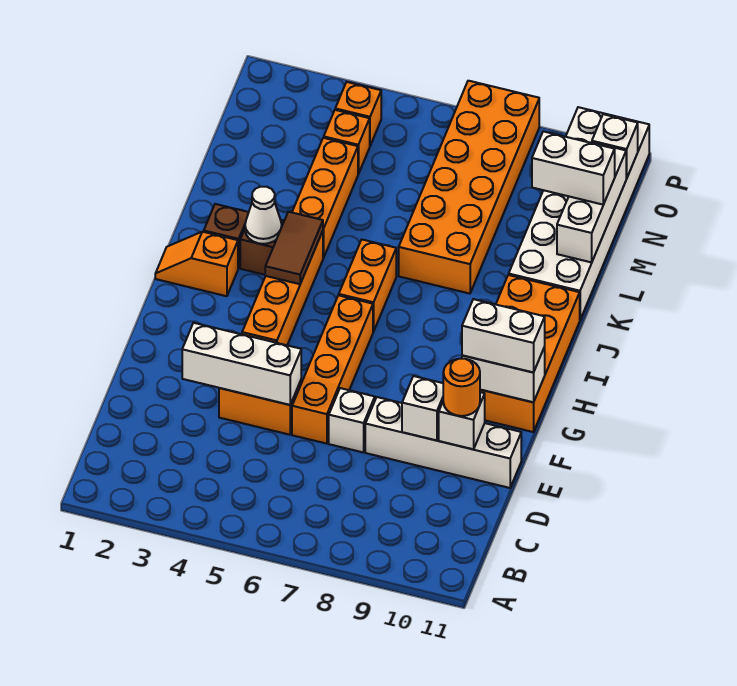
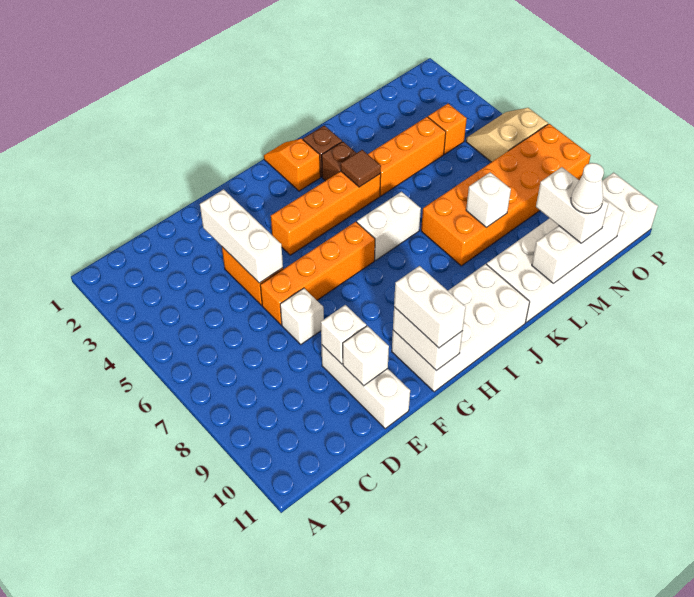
white 1x4 brick [365,397,521,488] -> white 1x3 brick [321,345,410,429]
orange 1x1 round brick [443,359,480,416] -> none
orange 2x4 brick [480,275,580,432] -> white 2x4 brick [392,264,530,392]
brown 1x2 tile [265,212,323,284] -> brown 1x1 tile [341,150,381,187]
orange 1x2 brick [339,240,396,332] -> white 1x2 brick [357,192,421,260]
white 1x1 cone [245,187,282,244] -> white 1x1 cone moved to [571,163,604,213]
orange 1x1 brick [335,82,381,146] -> none
none -> tan 2x2 slope [466,108,548,162]
white 1x1 brick [592,114,638,178] -> white 1x1 brick moved to [466,172,511,228]

